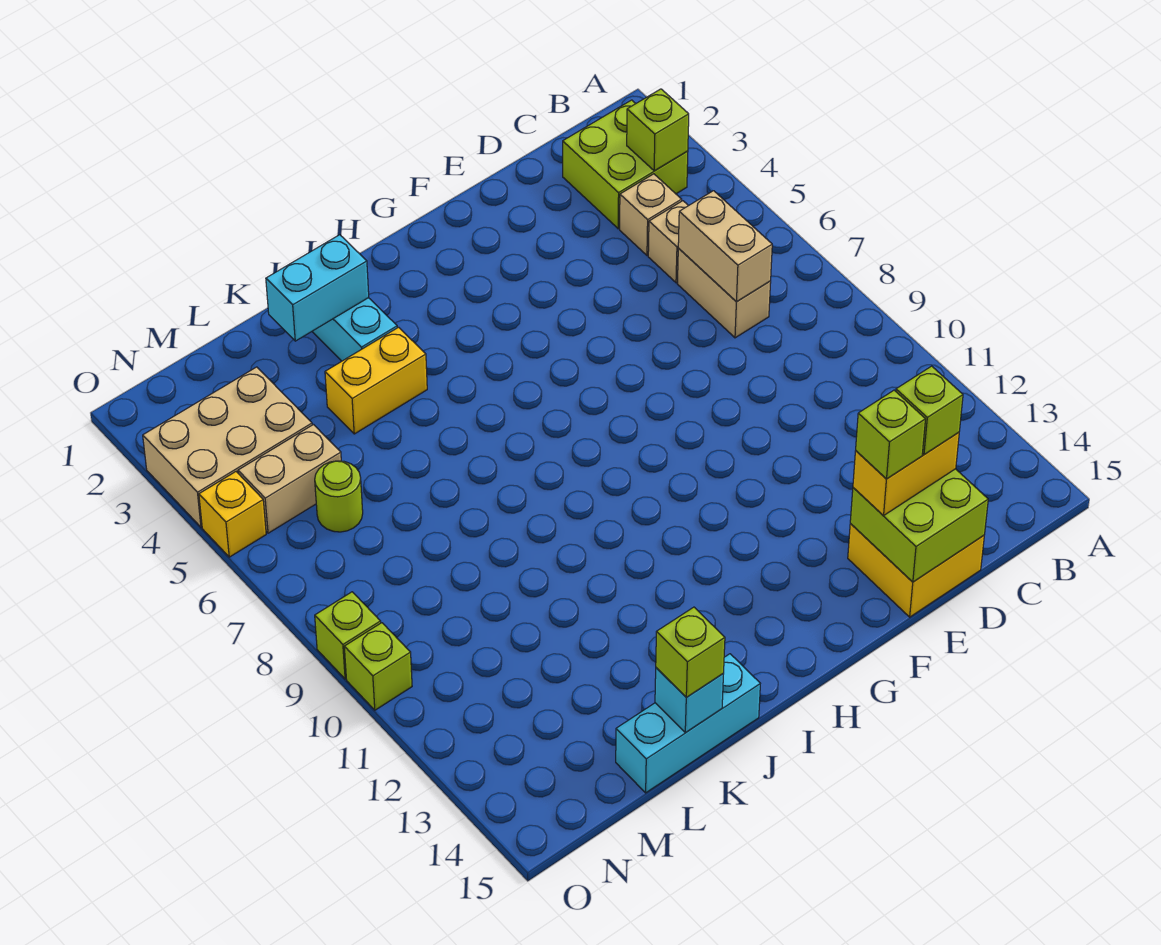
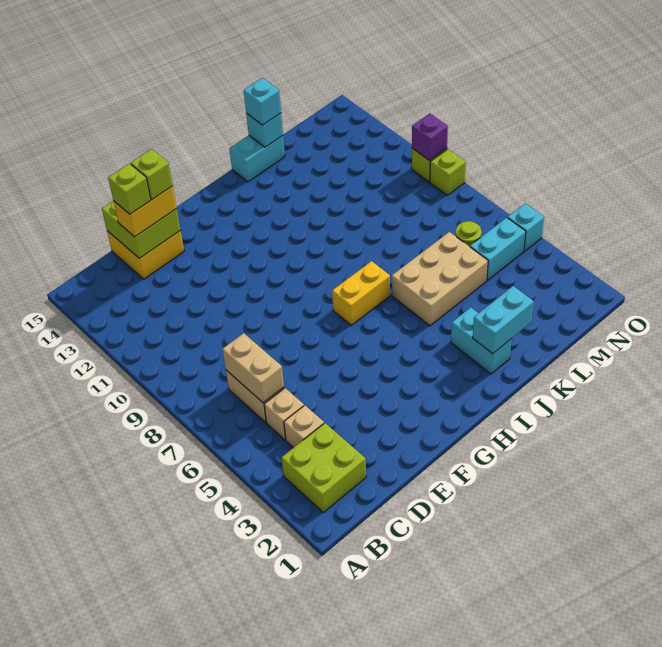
lime 1x1 brick [627,89,689,171] -> none
yellow 1x2 brick [325,327,427,434] -> yellow 1x2 brick moved to [332,261,390,325]
cyan 1x3 brick [616,654,760,793] -> cyan 1x2 brick [230,136,285,182]
lime 1x1 brick [656,607,725,698] -> cyan 1x1 brick [244,78,281,125]
tan 2x3 brick [143,367,312,527] -> tan 2x3 brick moved to [392,232,488,326]
tan 1x2 brick [238,425,341,533] -> cyan 1x2 brick [470,218,526,280]
yellow 1x1 brick [199,472,266,557] -> cyan 1x1 brick [507,204,544,251]
none -> purple 1x1 brick [412,113,448,161]

